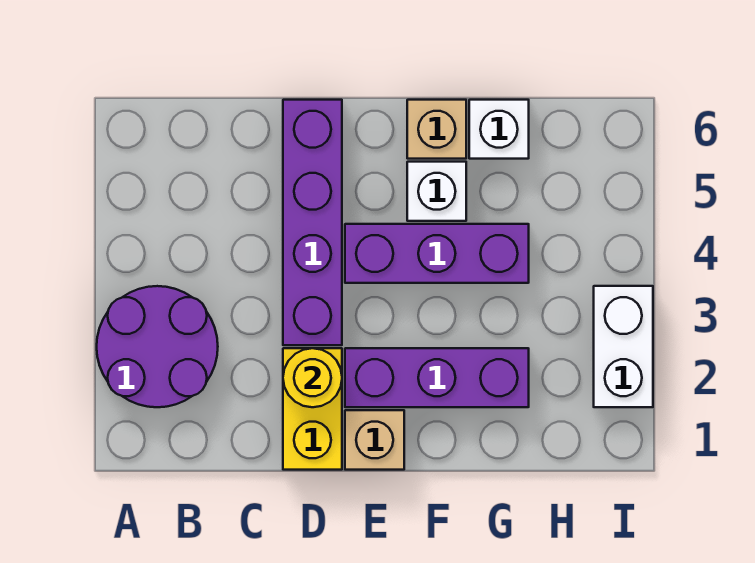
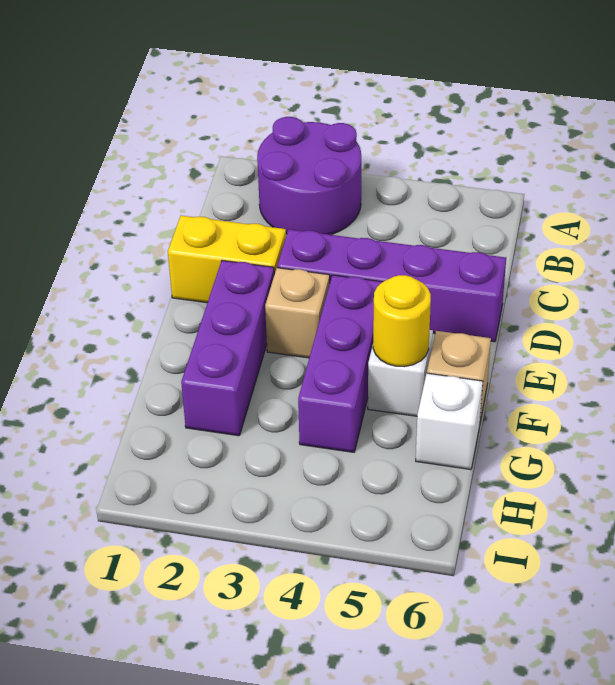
yellow 1x1 round brick [283,348,342,407] -> yellow 1x1 round brick moved to [373,275,431,367]
tan 1x1 brick [345,410,404,470] -> tan 1x1 brick moved to [265,268,330,358]
white 1x2 brick [594,286,653,407] -> none

